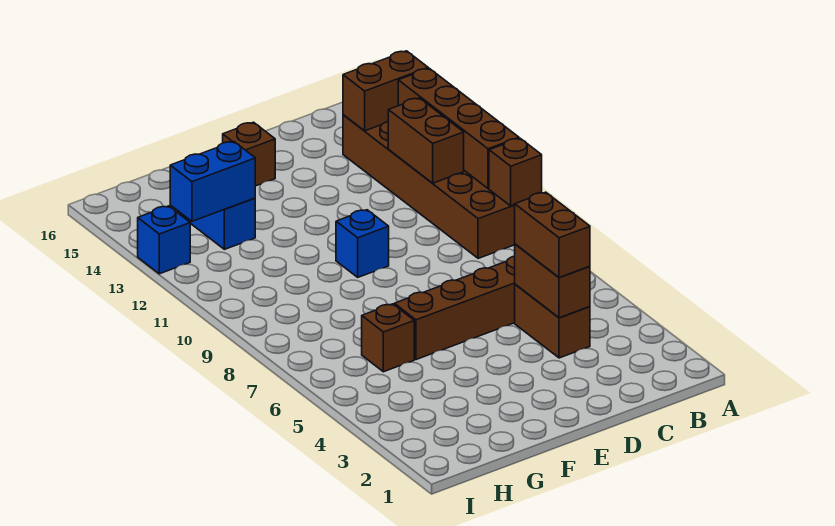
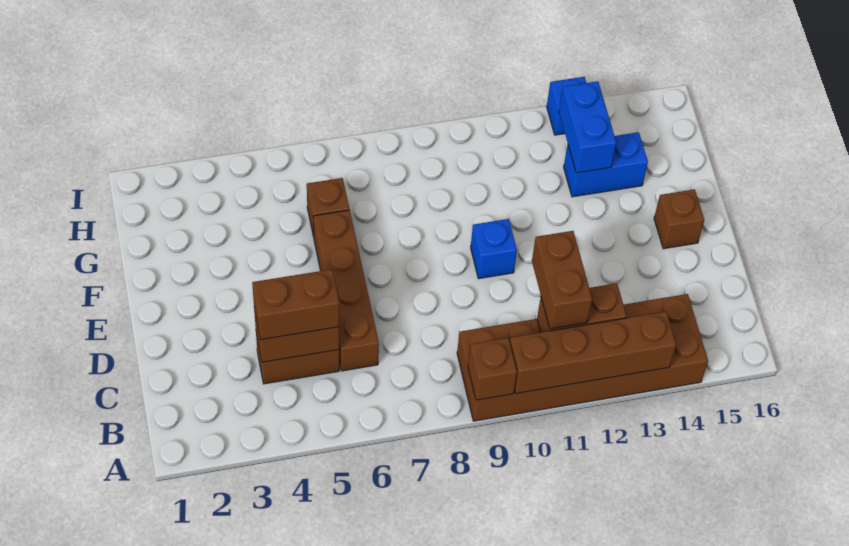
brown 1x2 brick [343,51,428,131] -> brown 1x2 brick moved to [532,231,592,329]

